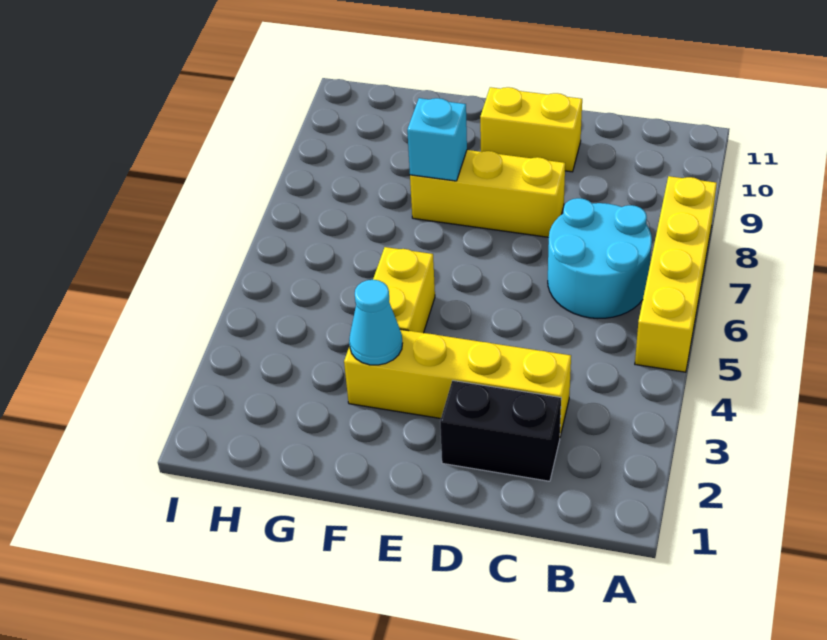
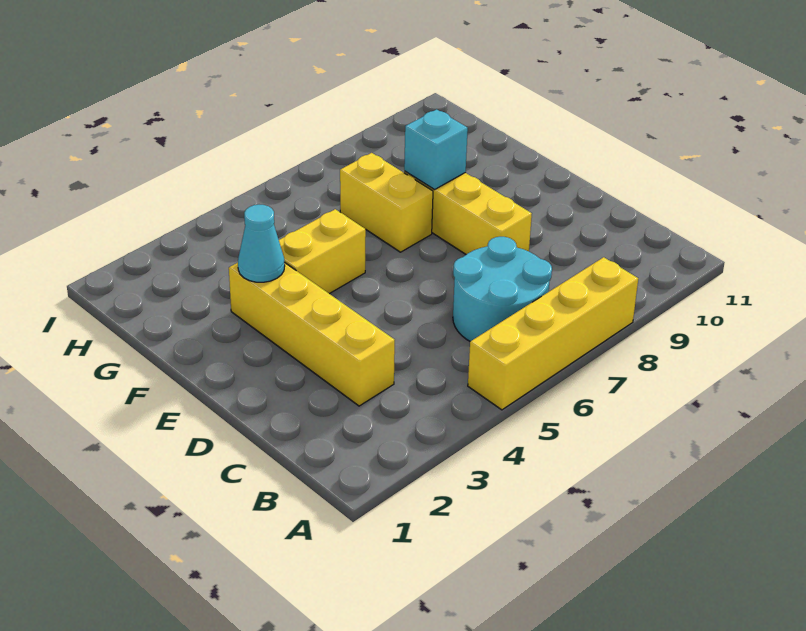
black 1x2 brick [440,380,561,481] -> none
yellow 1x2 brick [480,87,582,172] -> yellow 1x2 brick moved to [340,153,433,252]

